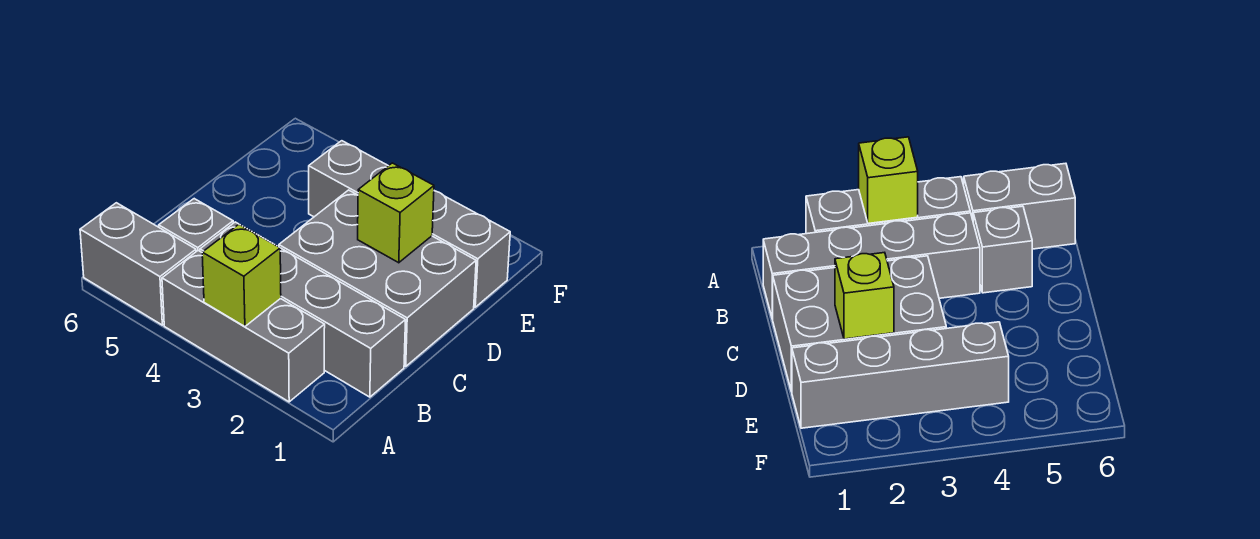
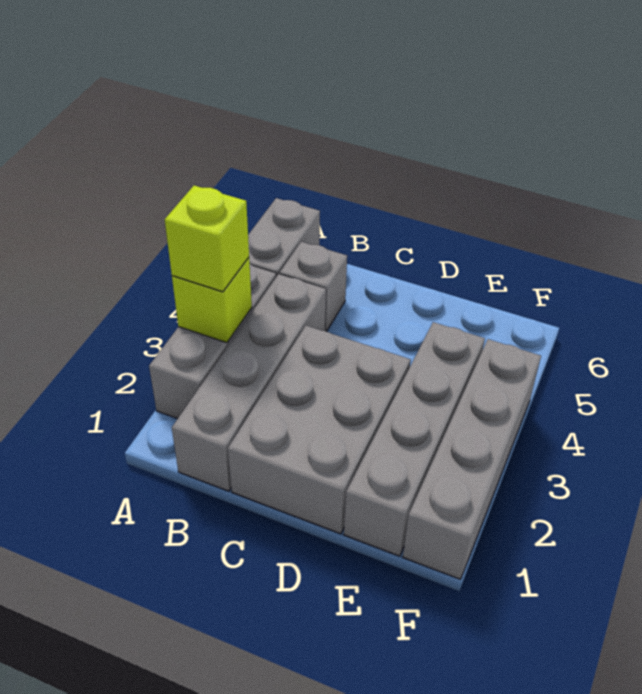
lime 1x1 brick [358,163,434,263] -> lime 1x1 brick moved to [165,186,249,292]
none -> grey 1x4 brick [403,339,541,579]

